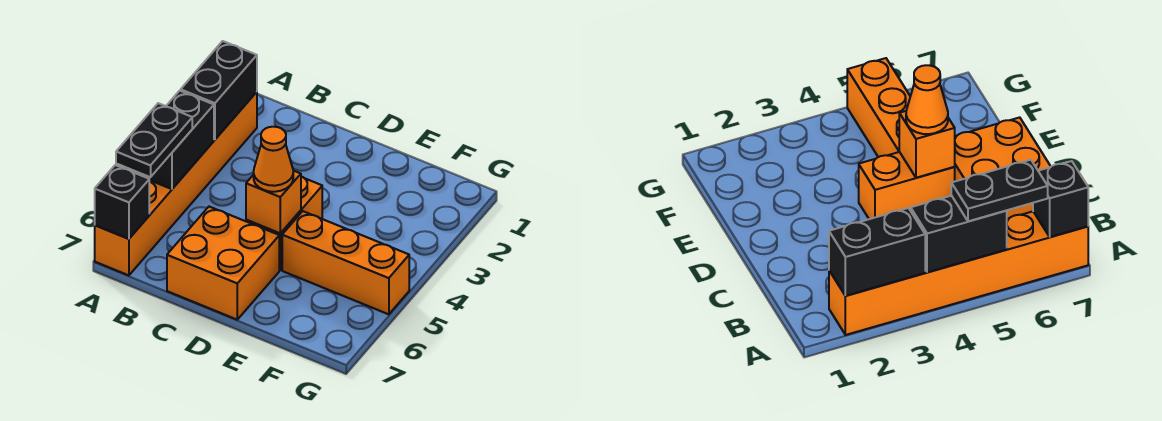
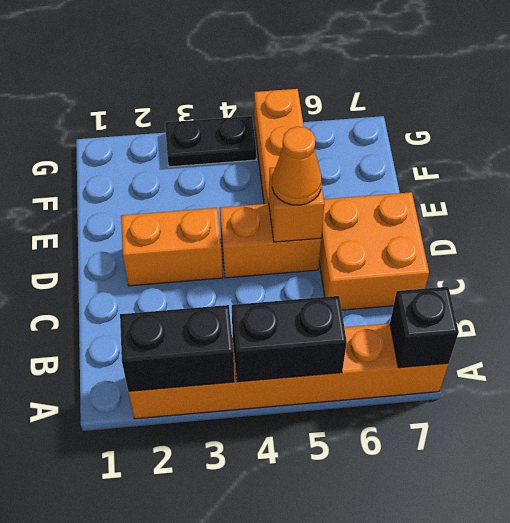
black 1x2 plate [116,103,192,177] -> black 1x2 plate moved to [165,116,256,167]
none -> orange 1x2 brick [121,208,223,286]

